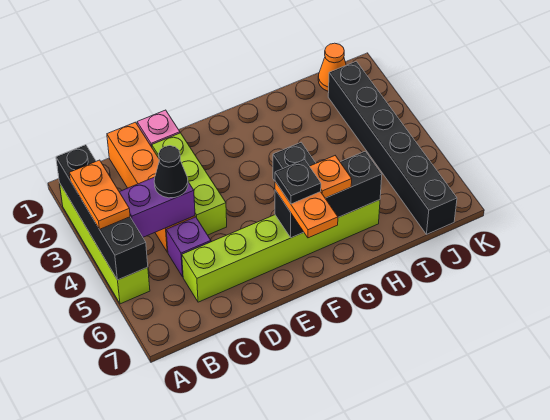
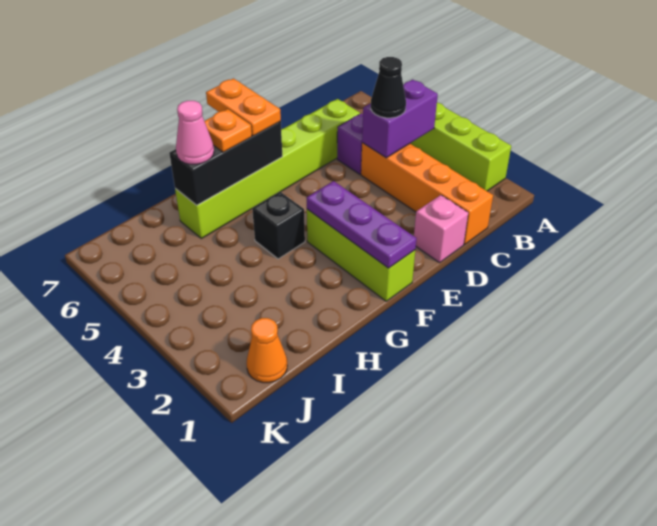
black 1x4 brick [56,145,148,280] -> none
orange 1x2 plate [69,160,130,230] -> none
lime 1x3 brick [152,133,227,235] -> lime 1x3 brick moved to [307,209,415,301]
none -> purple 1x3 plate [307,181,417,268]
black 1x1 plate [275,160,321,204] -> none
none -> pink 1x1 cone [176,101,214,164]
black 1x6 brick [328,61,457,234] -> none

